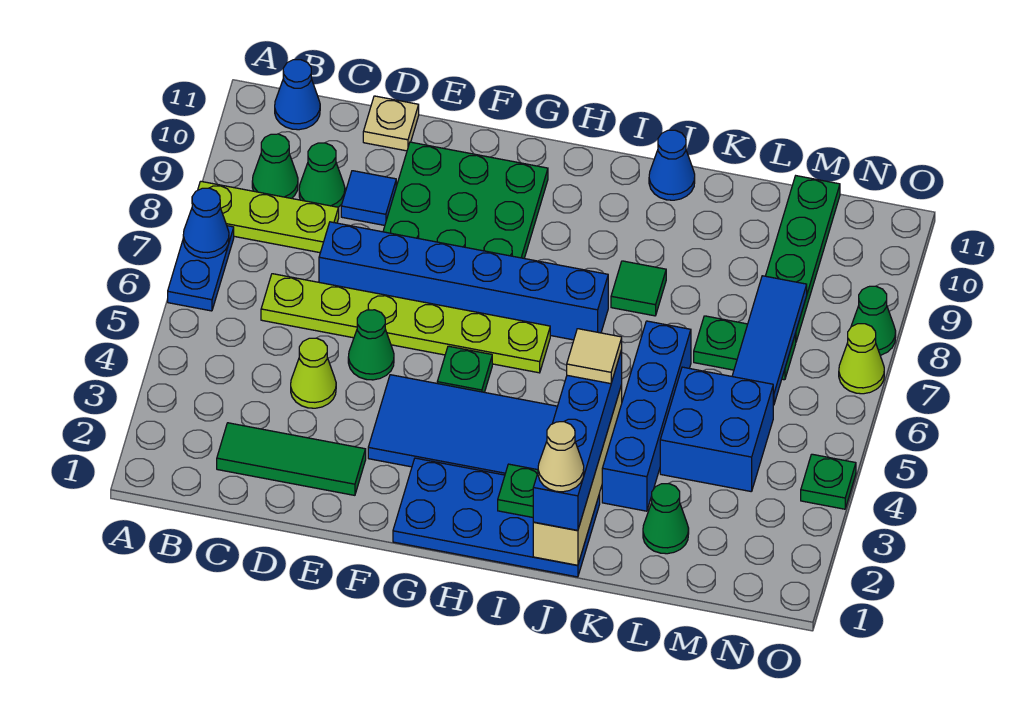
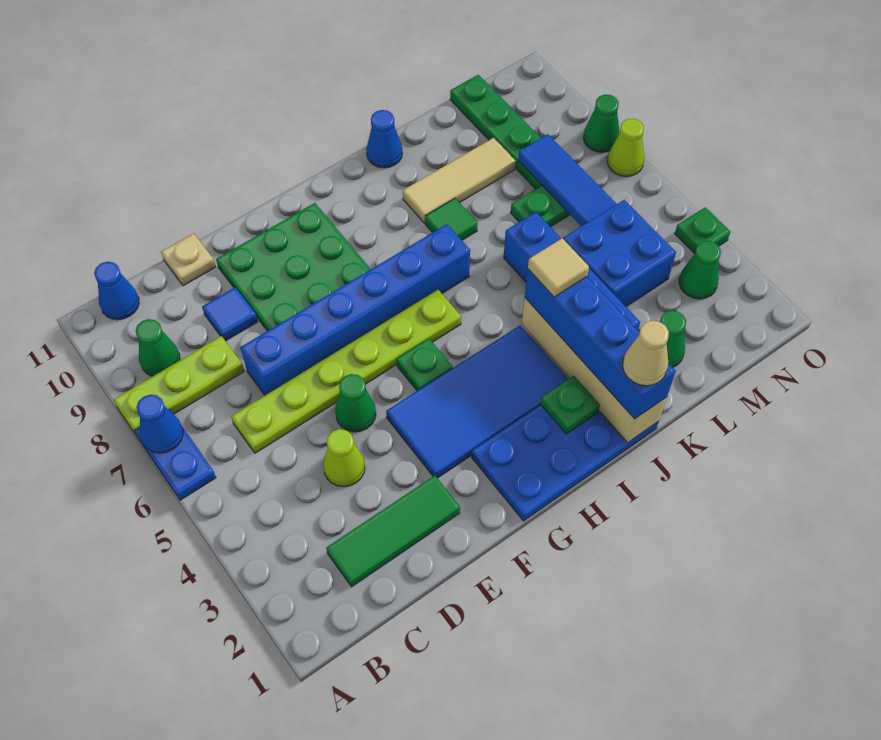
green 1x1 cone [299,143,345,207] -> green 1x1 cone moved to [679,241,721,299]
none -> tan 1x3 tile [403,138,516,223]

